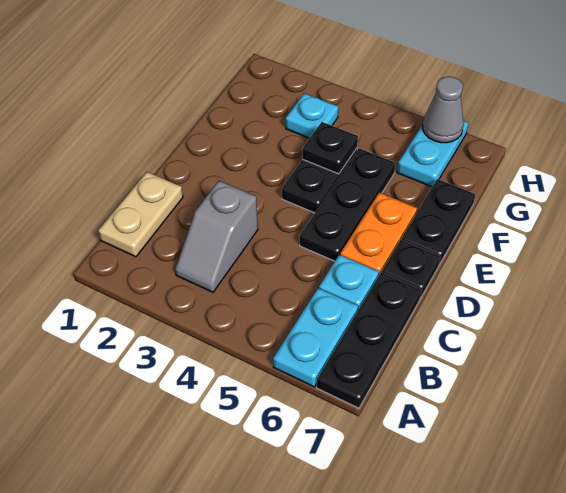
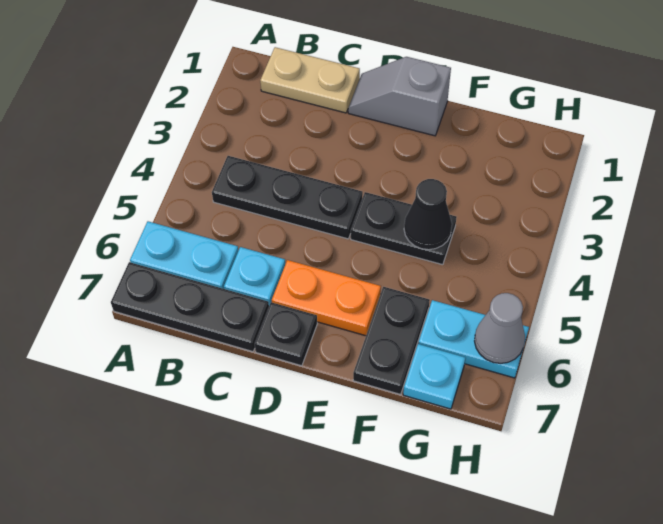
grey 1x2 slope [175,181,258,292] -> grey 1x2 slope moved to [348,57,451,136]
black 1x3 plate [300,148,396,261] -> black 1x3 plate moved to [212,156,363,239]
black 1x2 plate [401,179,476,265] -> black 1x2 plate turned to [353,287,430,394]
black 1x1 plate [303,122,358,174] -> black 1x1 cone [404,179,452,250]
cyan 1x1 plate [286,93,338,138] -> cyan 1x1 plate moved to [403,344,465,409]

